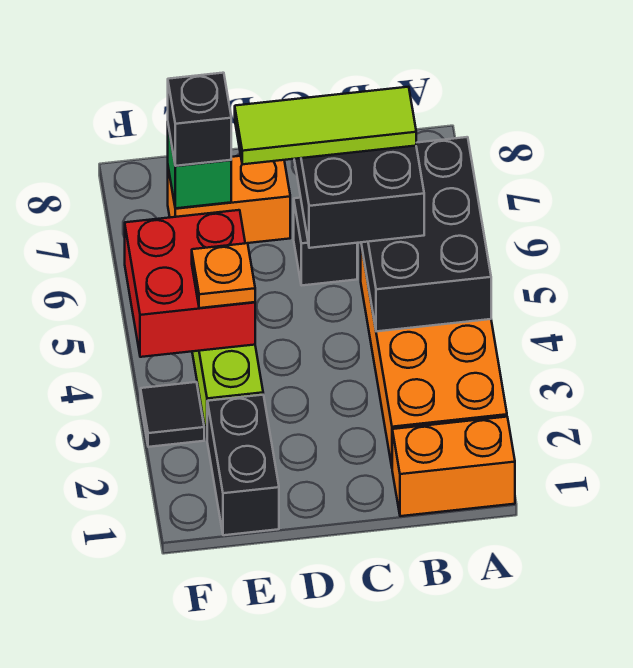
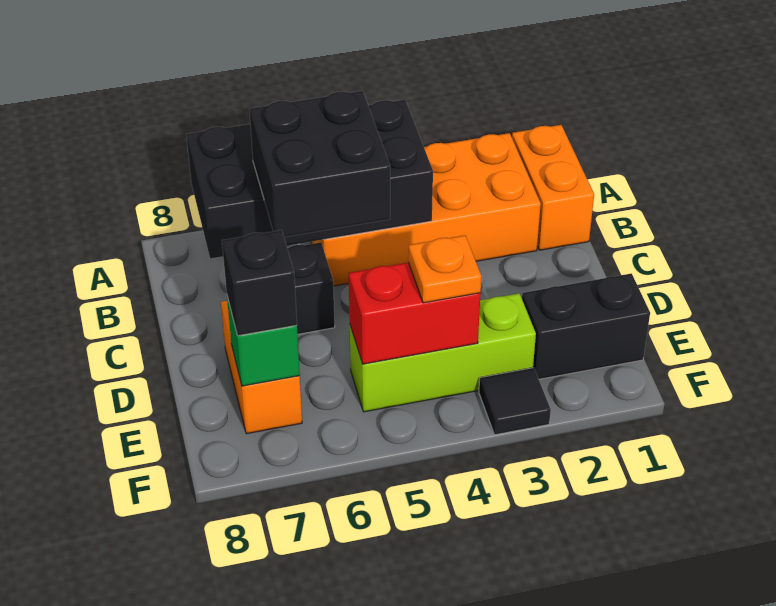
black 2x3 brick [361,137,491,331] -> black 2x4 brick [186,100,433,259]
lime 1x3 tile [235,87,416,164] -> none
red 2x2 brick [125,210,255,357] -> red 1x2 brick [349,263,481,364]

